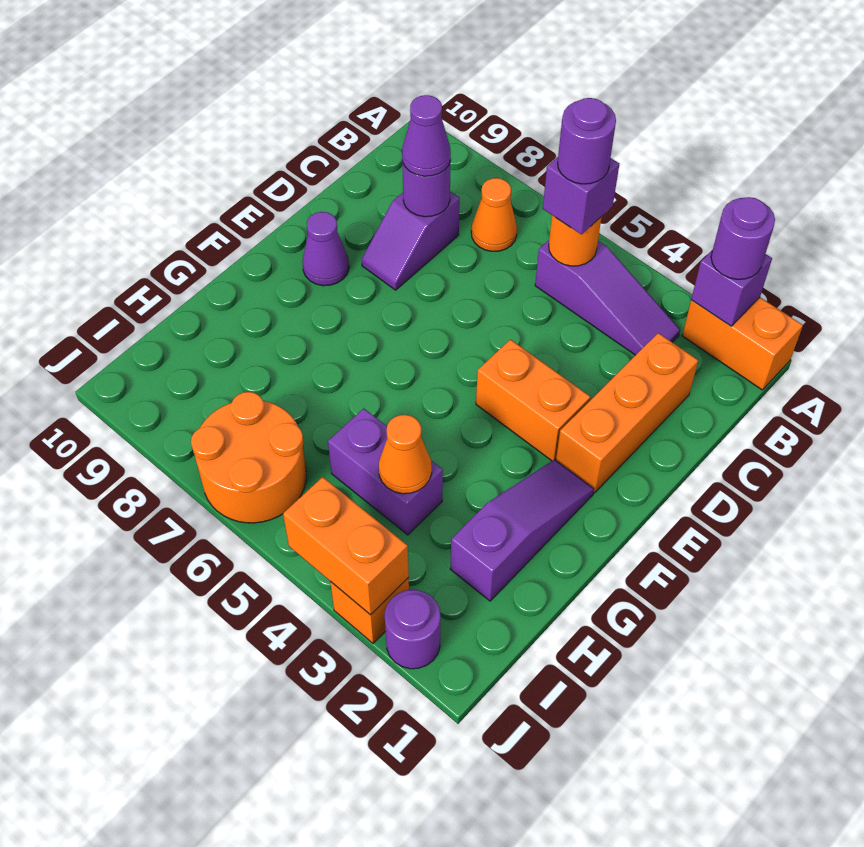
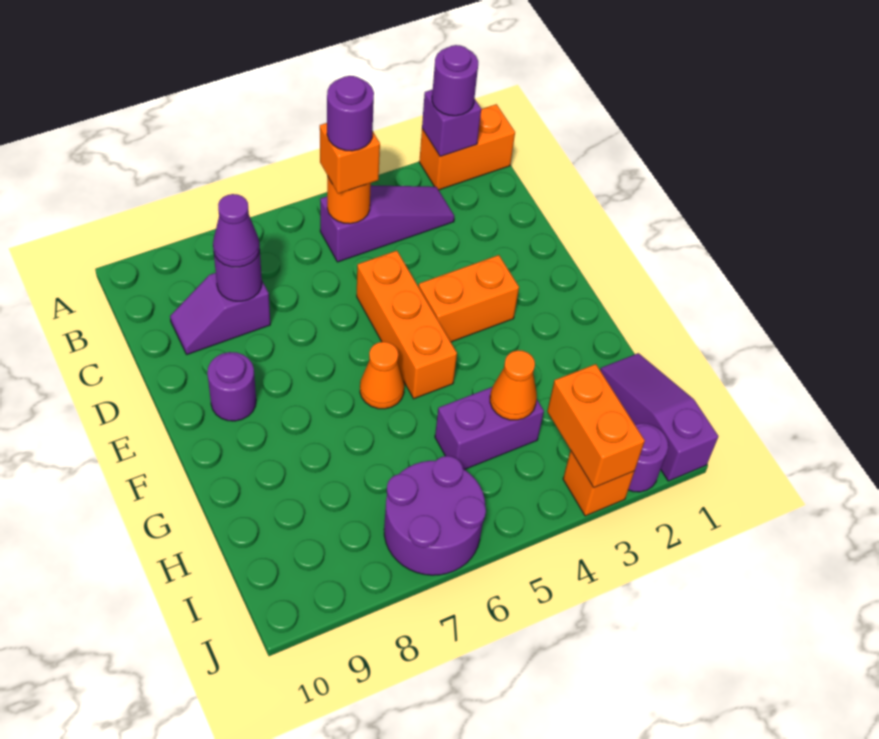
purple 1x1 brick [543,157,619,234] -> orange 1x1 brick [320,123,380,194]
orange 1x1 cone [471,178,517,251] -> orange 1x1 cone moved to [360,342,404,409]
orange 1x3 brick [556,333,698,493] -> orange 1x3 brick moved to [357,251,457,399]
purple 1x2 slope [362,191,460,290] -> purple 1x2 slope turned to [170,273,270,354]
purple 1x1 cone [303,212,349,286] -> purple 1x1 round brick [207,352,256,421]
purple 1x3 slope [450,459,594,601] -> purple 1x3 slope moved to [600,353,718,481]
orange 2x2 round brick [191,392,307,523] -> purple 2x2 round brick [384,456,486,575]
orange 1x2 brick [283,477,409,615] -> orange 1x2 brick turned to [547,364,645,488]

